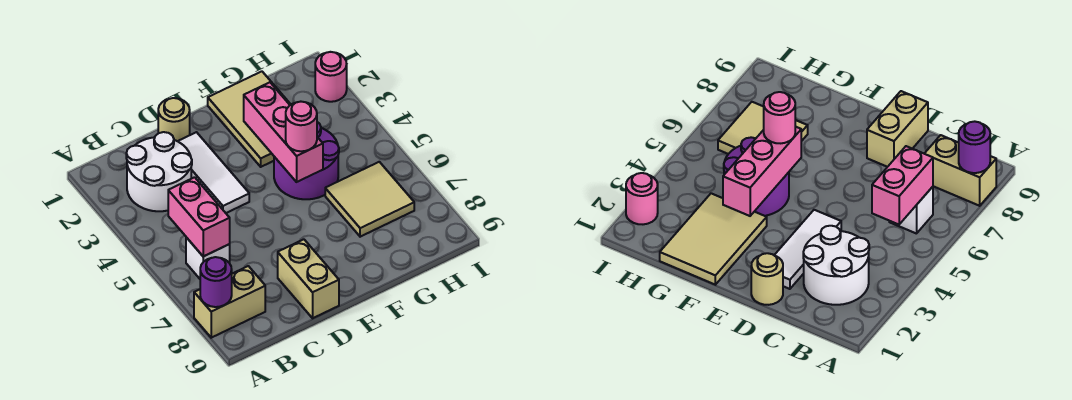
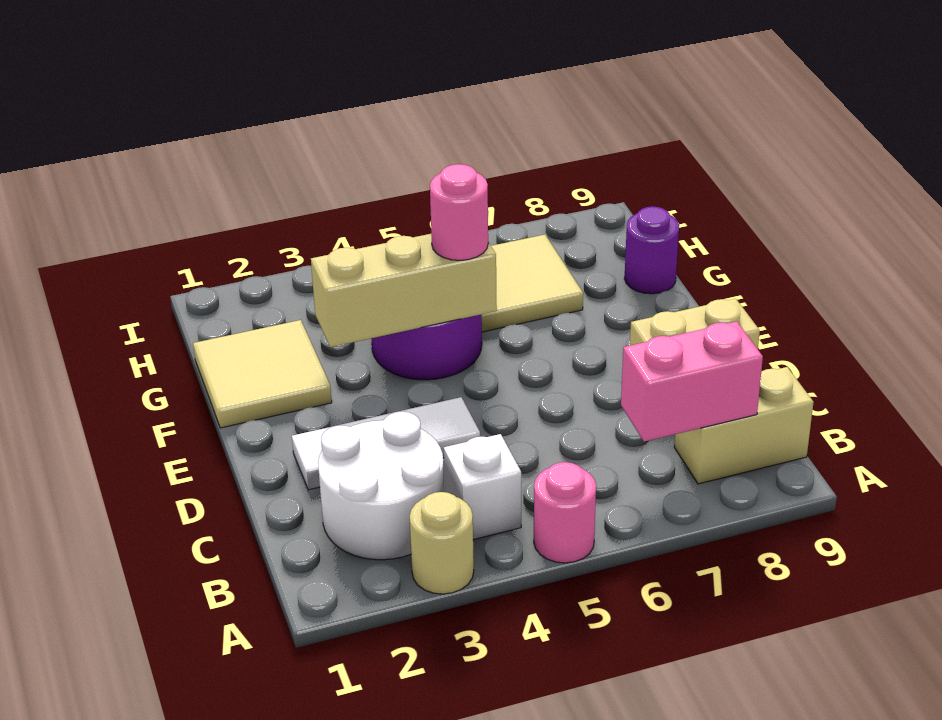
tan 1x2 brick [194,266,265,338] -> tan 1x2 brick turned to [674,367,814,484]
purple 1x1 round brick [200,257,232,307] -> purple 1x1 round brick moved to [625,206,679,294]
pink 1x2 brick [168,177,230,256] -> pink 1x2 brick moved to [621,322,763,442]
white 1x1 brick [186,237,230,279] -> white 1x1 brick moved to [444,434,521,540]
tan 1x1 round brick [158,98,190,141] -> tan 1x1 round brick moved to [410,492,474,594]
tan 2x3 tile [208,71,291,167] -> tan 2x2 tile [193,320,332,428]
pink 1x3 brick [244,82,323,182] -> tan 1x3 brick [311,234,497,347]
pink 1x1 round brick [315,52,347,102] -> pink 1x1 round brick moved to [534,462,596,563]

